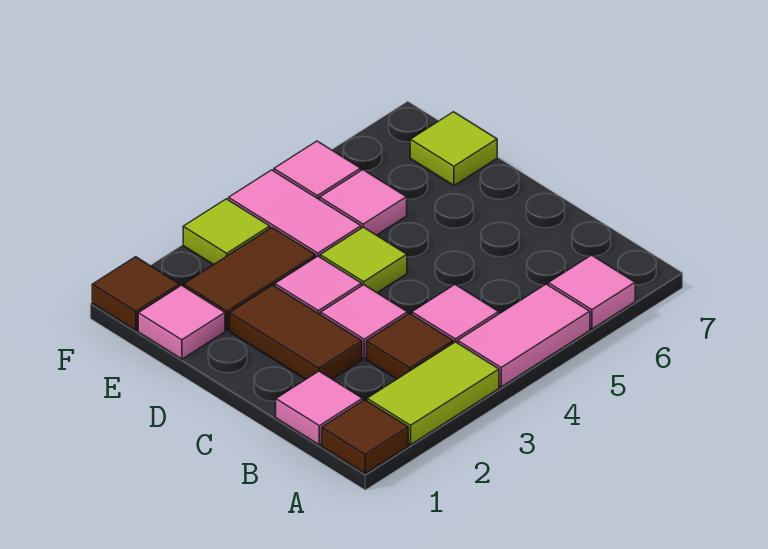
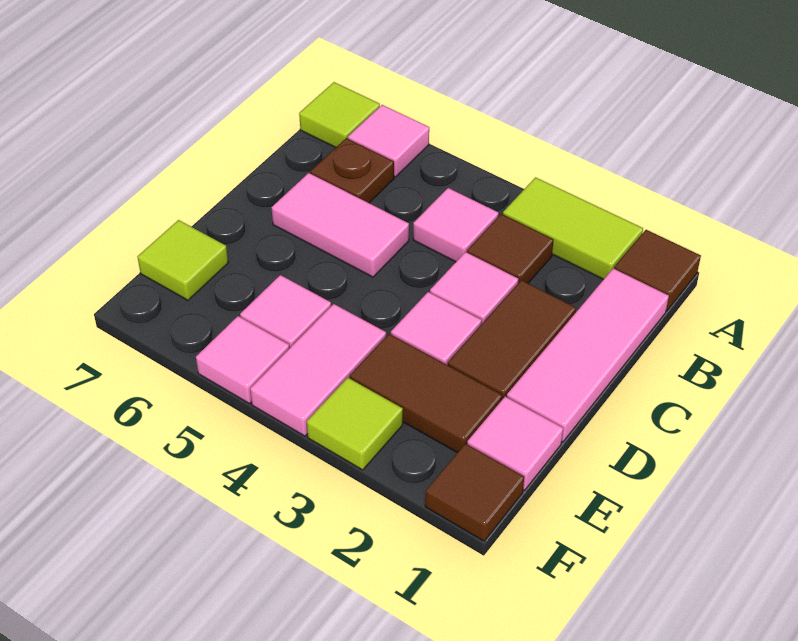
pink 1x2 tile [458,284,590,387] -> pink 1x2 tile moved to [271,173,409,277]
pink 1x1 tile [276,371,363,445] -> pink 1x3 tile [507,268,669,442]
none -> brown 1x1 plate [311,138,394,203]
lime 1x1 tile [320,227,407,293] -> lime 1x1 tile moved to [299,82,380,148]

